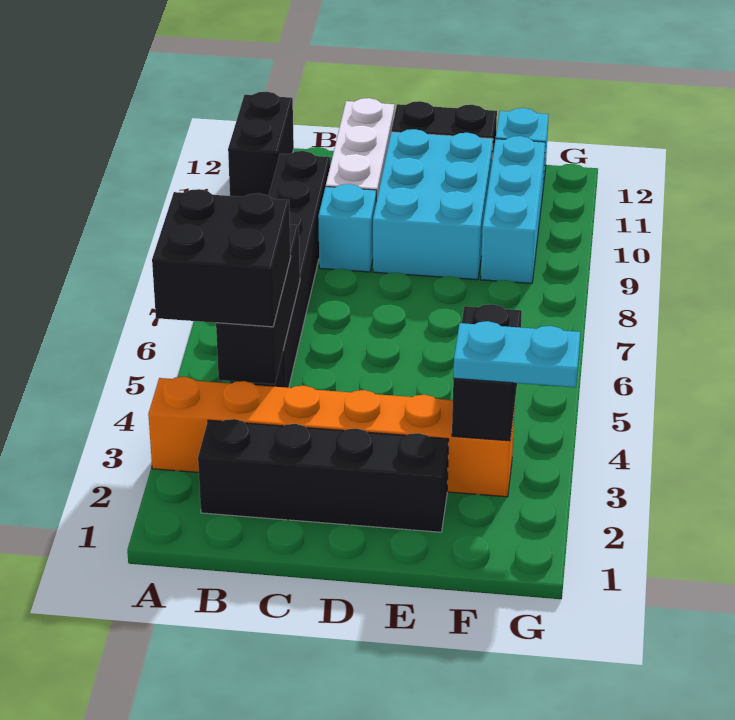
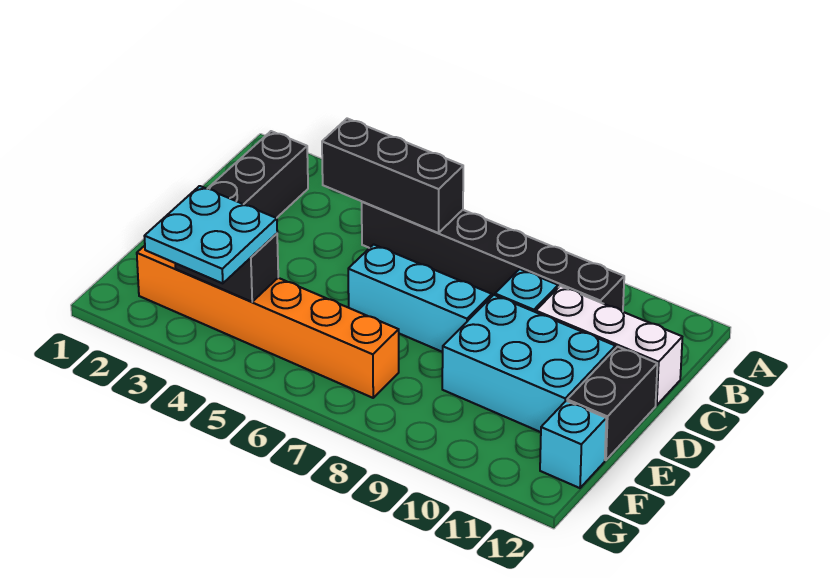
orange 1x6 brick [148,377,515,497] -> orange 1x6 brick turned to [137,246,399,398]
black 2x2 brick [152,189,291,327] -> none
black 1x2 brick [228,92,294,197] -> none
cyan 1x2 plate [453,321,580,387] -> cyan 2x2 plate [144,186,277,283]
cyan 1x3 brick [481,136,545,283] -> cyan 1x3 brick moved to [348,244,492,352]

